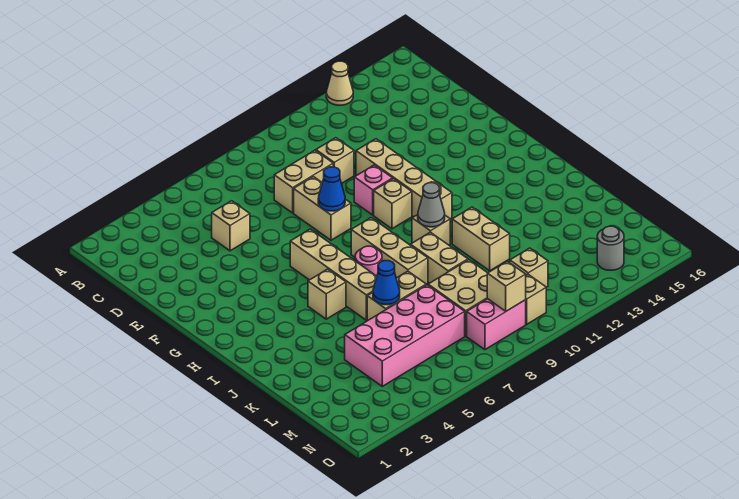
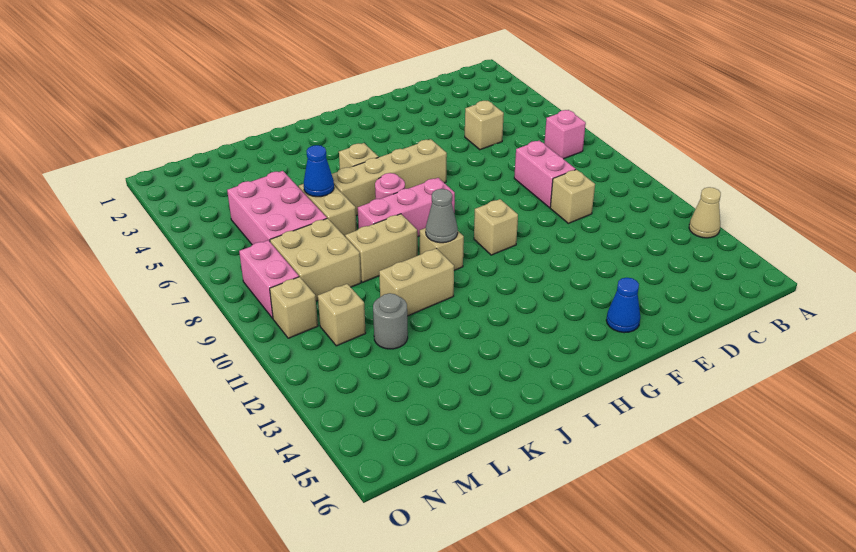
tan 1x2 brick [274,150,333,213] -> pink 1x2 brick [514,141,576,208]
tan 1x2 brick [294,177,351,240] -> none
tan 1x4 brick [356,139,452,219] -> none
blue 1x1 cone [318,167,345,211] -> blue 1x1 cone moved to [606,278,640,333]
pink 1x1 brick [354,165,393,215] -> pink 1x1 brick moved to [544,110,586,159]
tan 1x3 brick [351,218,428,284] -> pink 1x3 brick [358,178,455,237]
pink 2x4 brick [345,285,465,386] -> pink 2x3 brick [227,171,327,245]
tan 1x1 brick [487,261,526,311] -> none
grey 1x1 round brick [597,226,624,270] -> grey 1x1 round brick moved to [373,293,408,349]

